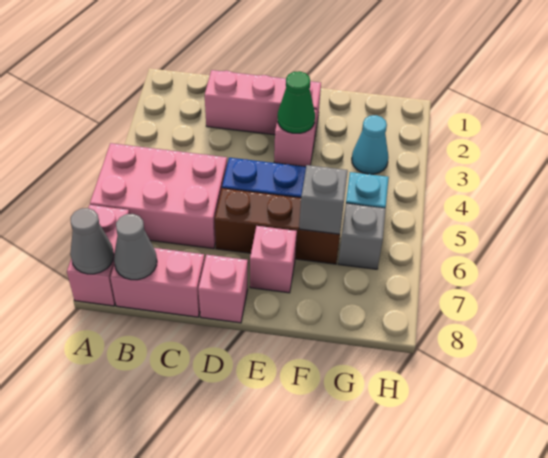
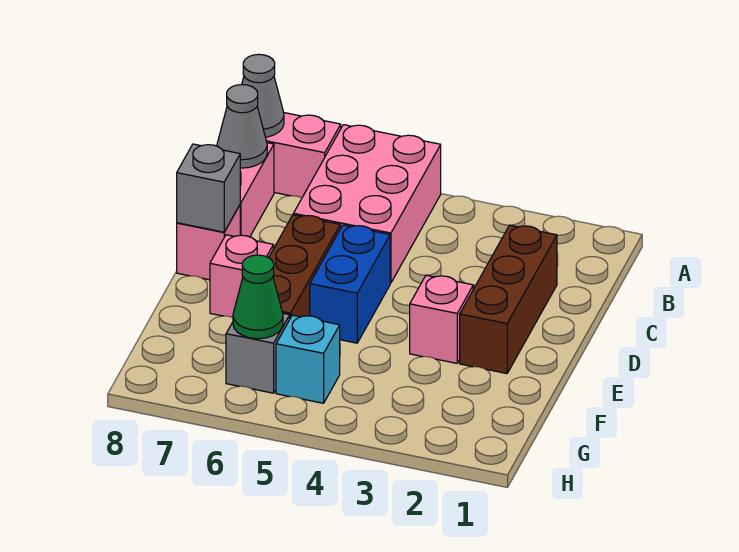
pink 1x3 brick [205,70,321,135] -> brown 1x3 brick [460,225,557,374]
green 1x1 cone [278,71,315,133] -> green 1x1 cone moved to [233,255,283,339]
grey 1x1 brick [299,165,348,234] -> grey 1x1 brick moved to [177,144,240,232]
cyan 1x1 cone [352,115,389,174] -> none

